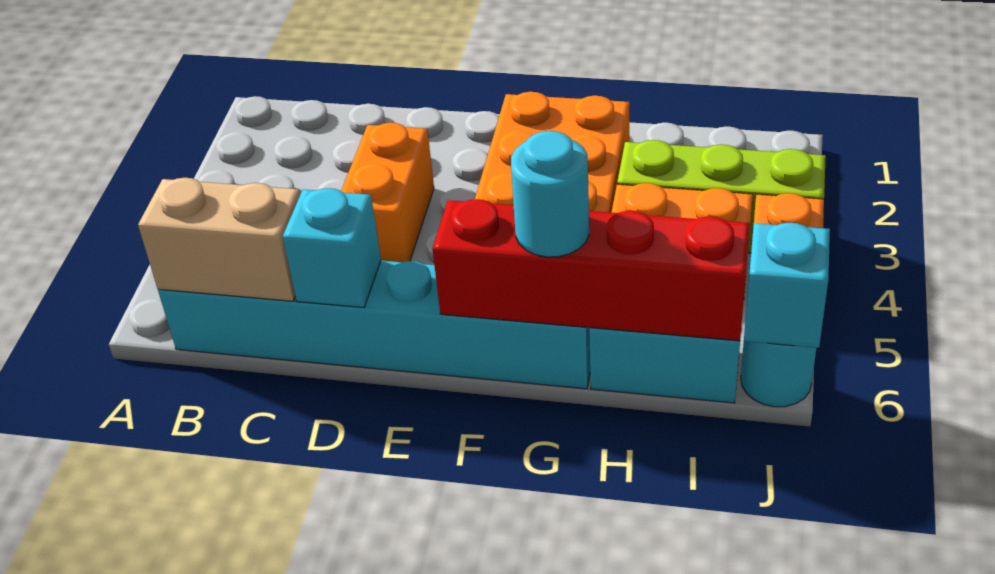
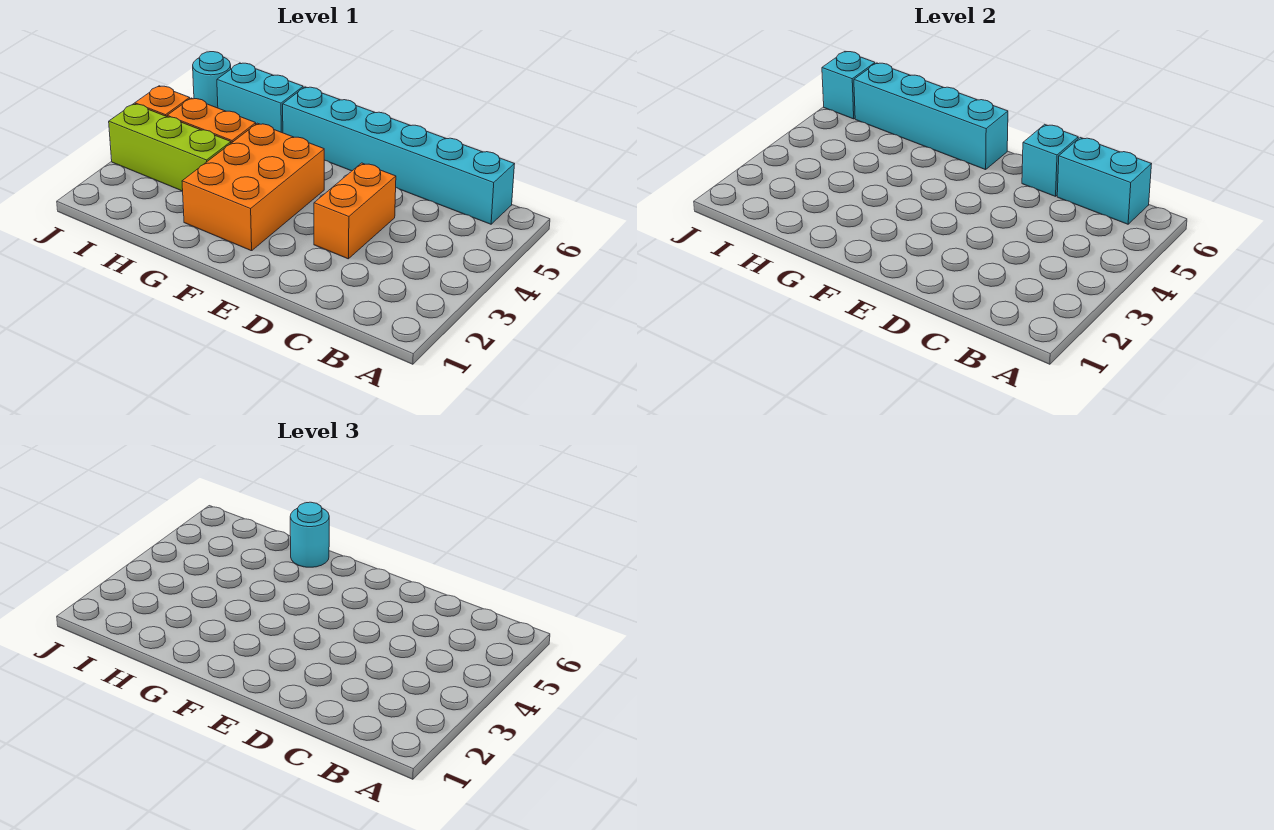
tan 1x2 brick [138,178,300,301] -> cyan 1x2 brick [1057,138,1151,224]
red 1x4 brick [432,199,750,341] -> cyan 1x4 brick [854,63,1008,170]

